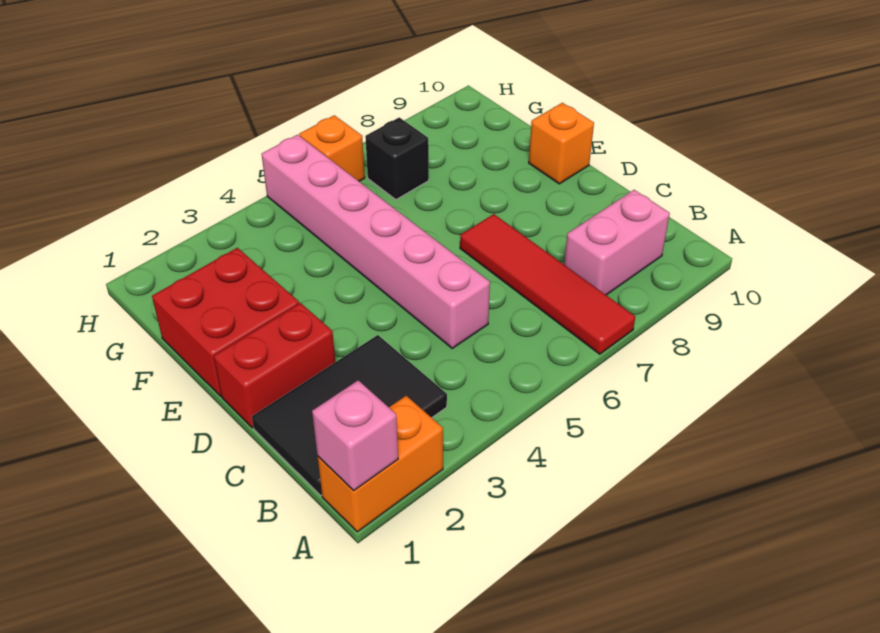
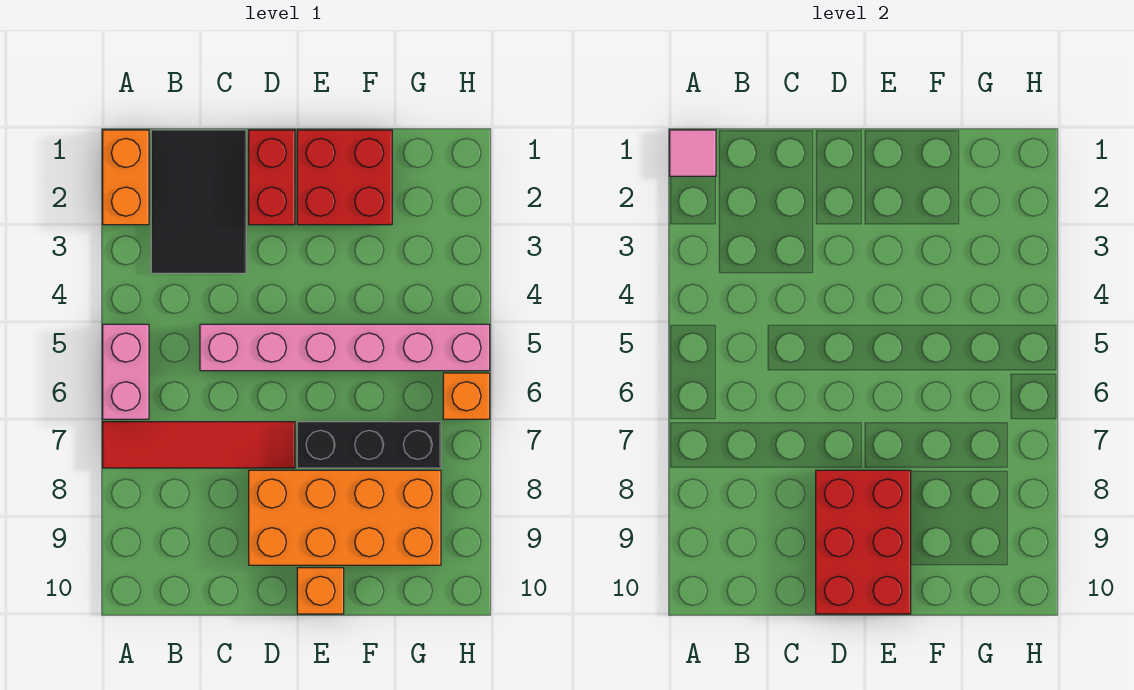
pink 1x1 brick [312,380,398,491] -> pink 1x1 tile [670,130,716,176]
pink 1x2 brick [564,190,670,295] -> pink 1x2 brick moved to [103,324,149,419]
none -> orange 2x4 brick [249,470,441,565]
none -> red 2x3 brick [816,470,911,614]
black 1x1 brick [365,117,429,200] -> black 1x3 brick [297,422,441,468]

